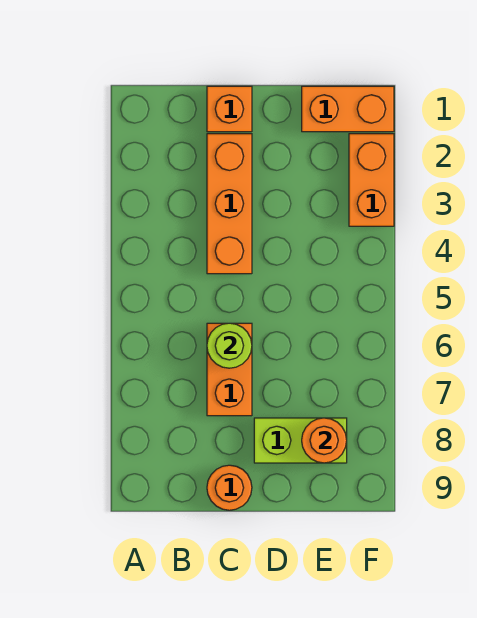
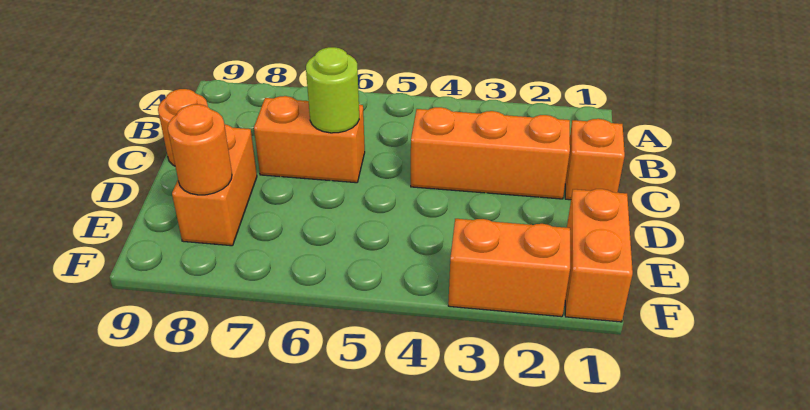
lime 1x2 brick [254,418,347,463] -> orange 1x2 brick [172,124,257,246]

